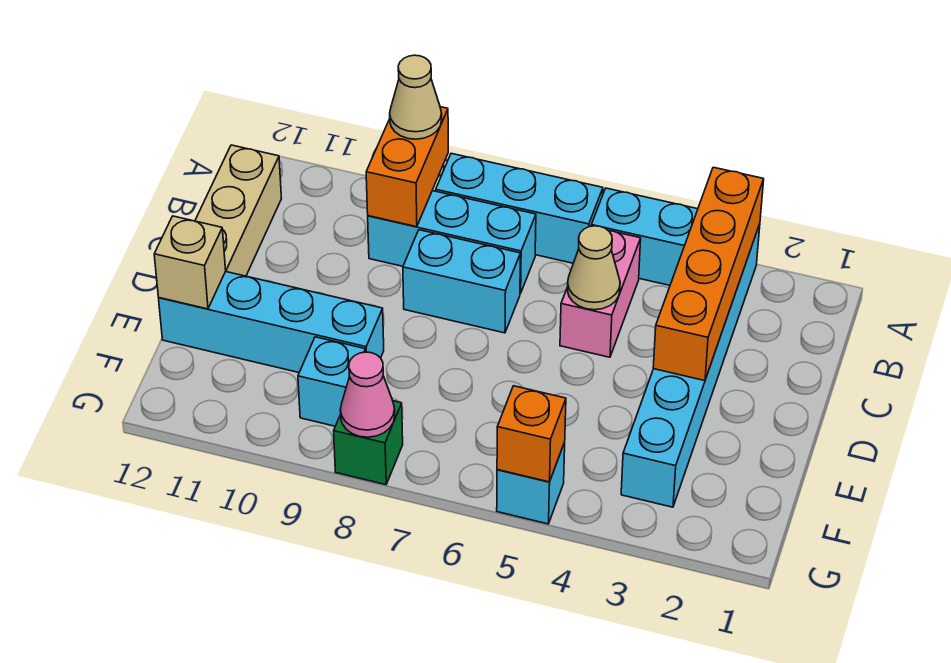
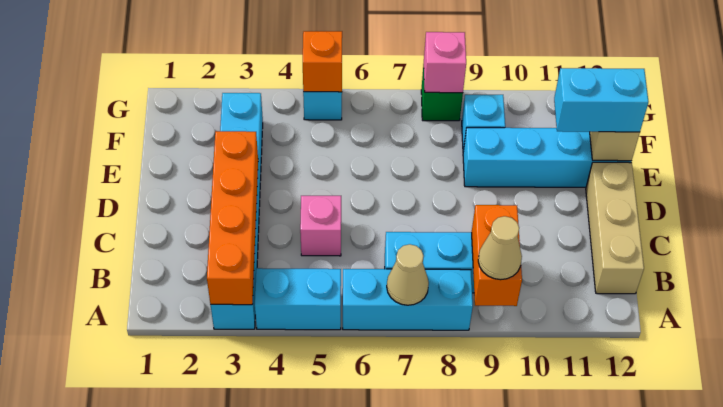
pink 1x2 brick [560,231,641,357] -> pink 1x1 brick [300,196,341,256]
tan 1x1 cone [567,226,620,310] -> tan 1x1 cone moved to [387,244,429,305]
cyan 1x2 brick [403,230,521,333] -> cyan 1x2 brick moved to [554,68,649,132]
pink 1x1 cone [340,352,395,437] -> pink 1x1 brick [424,32,466,93]

